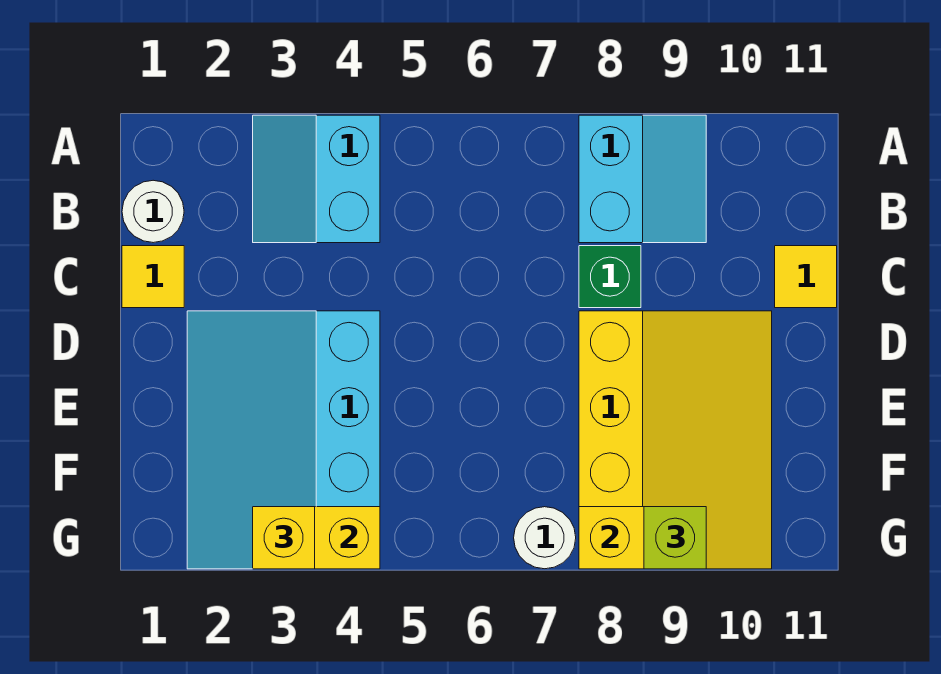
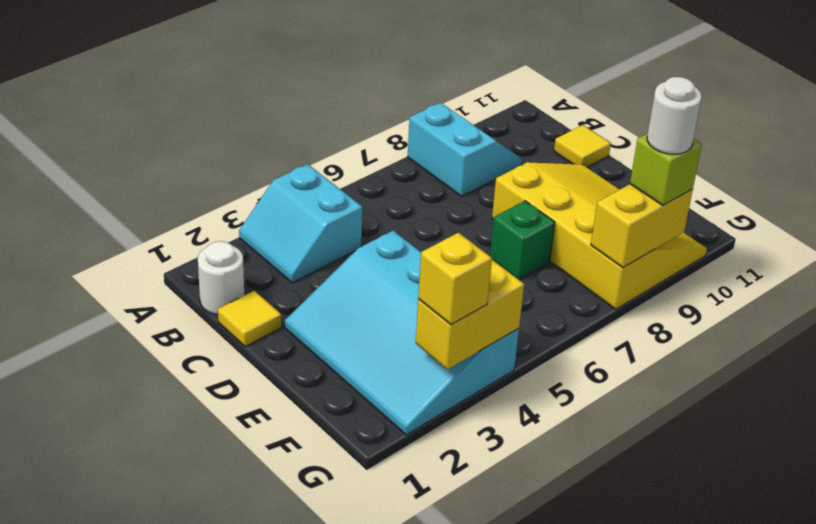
green 1x1 brick [579,246,641,308] -> green 1x1 brick moved to [490,201,555,280]
white 1x1 round brick [514,507,576,569] -> white 1x1 round brick moved to [647,77,702,154]

